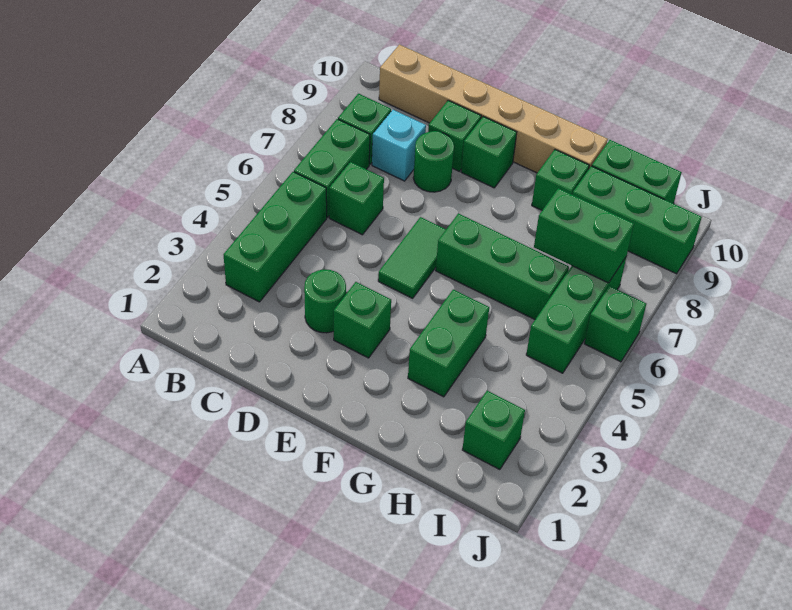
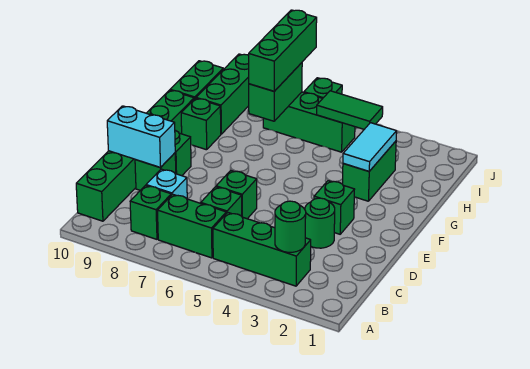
tan 1x6 brick [379,45,608,173] -> green 1x6 brick [76,90,194,221]
green 1x1 round brick [413,131,454,192] -> green 1x1 round brick moved to [275,201,306,252]
none -> cyan 1x2 brick [107,106,175,168]
green 1x2 tile [378,217,446,298] -> green 1x2 tile moved to [317,91,383,129]
green 1x3 brick [436,213,569,319] -> green 1x3 brick moved to [249,10,317,91]
green 1x2 brick [408,289,489,397] -> green 1x2 brick turned to [342,141,396,201]
none -> cyan 1x2 tile [343,123,397,171]
green 1x1 brick [462,391,525,470] -> green 1x1 brick moved to [216,171,257,219]

